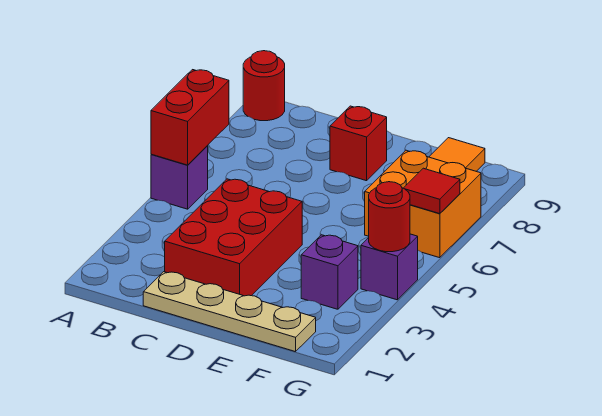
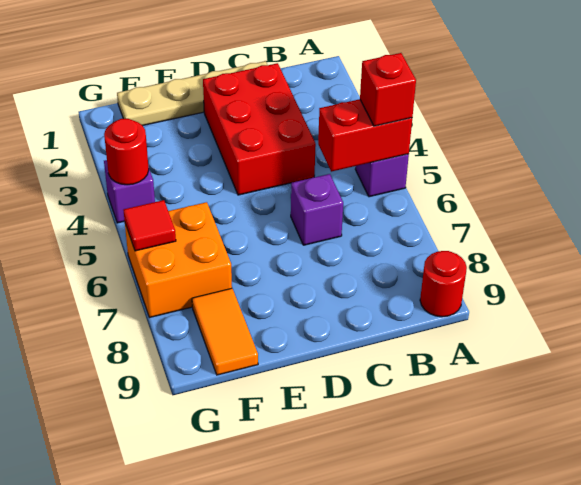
red 1x2 brick [151,70,229,165] -> red 1x2 brick turned to [318,99,412,172]
red 1x1 brick [330,106,387,181] -> red 1x1 brick moved to [360,53,416,126]
purple 1x1 brick [301,235,358,309] -> purple 1x1 brick moved to [291,174,343,245]

